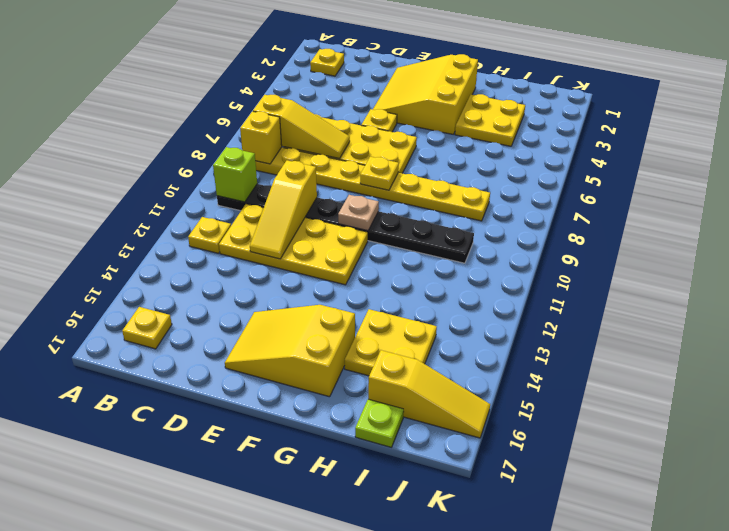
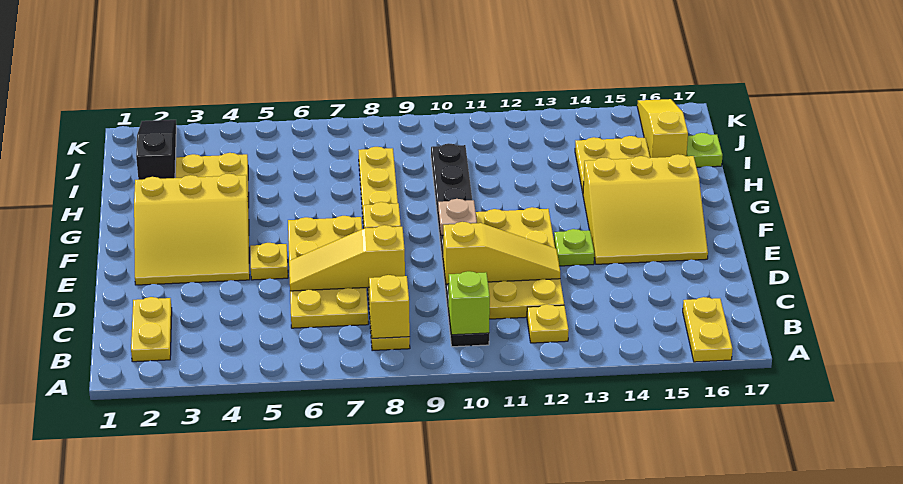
yellow 1x1 plate [310,49,344,76] -> yellow 1x2 plate [131,297,172,362]
yellow 1x3 slope [253,95,350,159] -> yellow 1x3 slope turned to [289,225,405,291]
yellow 1x1 plate [122,307,172,349] -> yellow 1x2 plate [683,297,733,362]
none -> lime 1x1 plate [554,229,594,266]
yellow 2x3 slope [225,305,355,397] -> yellow 3x3 slope [583,154,708,264]
none -> black 1x3 slope [136,120,176,180]

